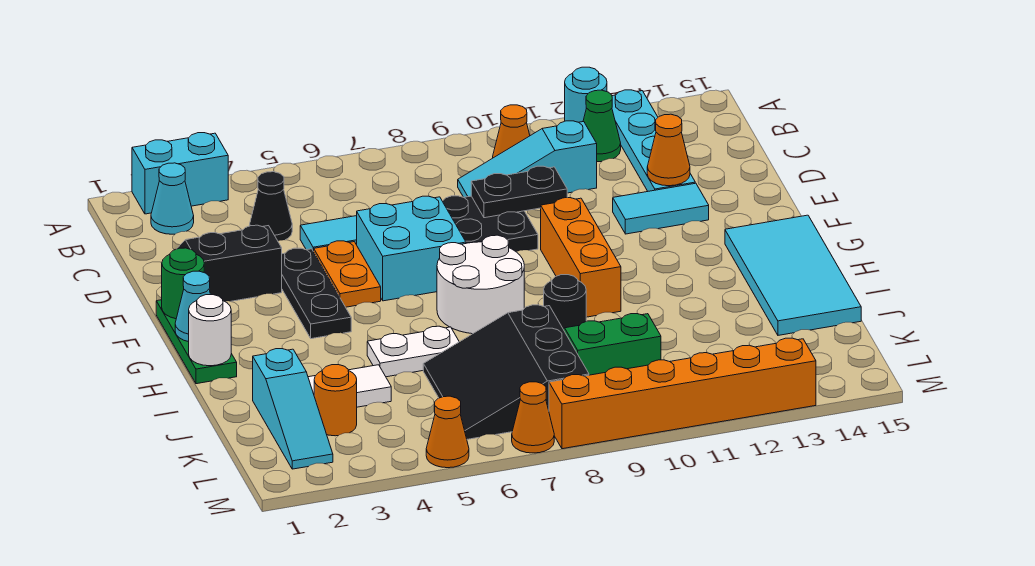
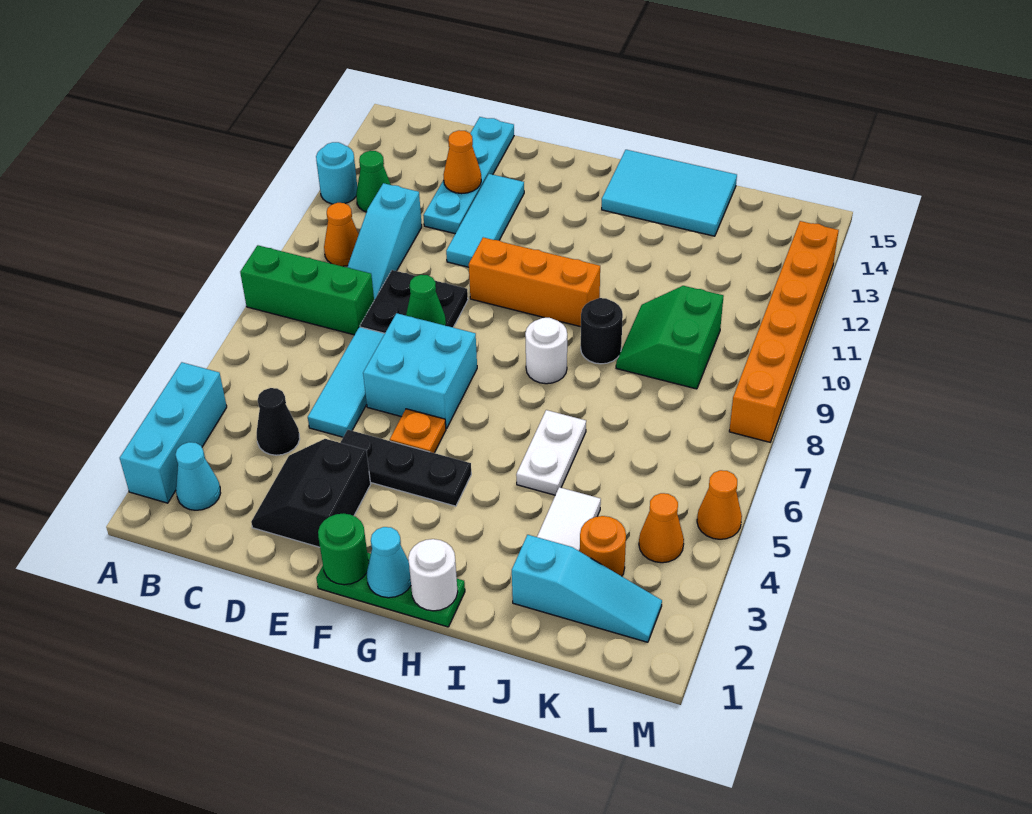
cyan 1x2 brick [132,133,228,214] -> cyan 1x3 brick [120,362,227,503]
none -> green 1x3 brick [240,245,374,335]
cyan 1x4 plate [612,90,695,191] -> cyan 1x4 plate turned to [423,117,514,234]
black 1x2 plate [471,166,567,218] -> none
orange 1x2 plate [313,241,381,307] -> orange 1x1 plate [390,409,446,453]
none -> green 1x1 cone [406,275,446,326]
cyan 1x2 tile [613,183,709,234] -> cyan 1x3 tile [446,174,524,267]
white 2x2 round brick [437,235,524,334] -> white 1x1 round brick [525,318,567,384]
cyan 2x4 tile [725,215,861,335] -> cyan 2x3 tile [602,150,737,236]
black 3x3 slope [423,305,589,439] -> none
orange 1x1 cone [512,382,554,453] -> orange 1x1 cone moved to [639,493,684,563]

